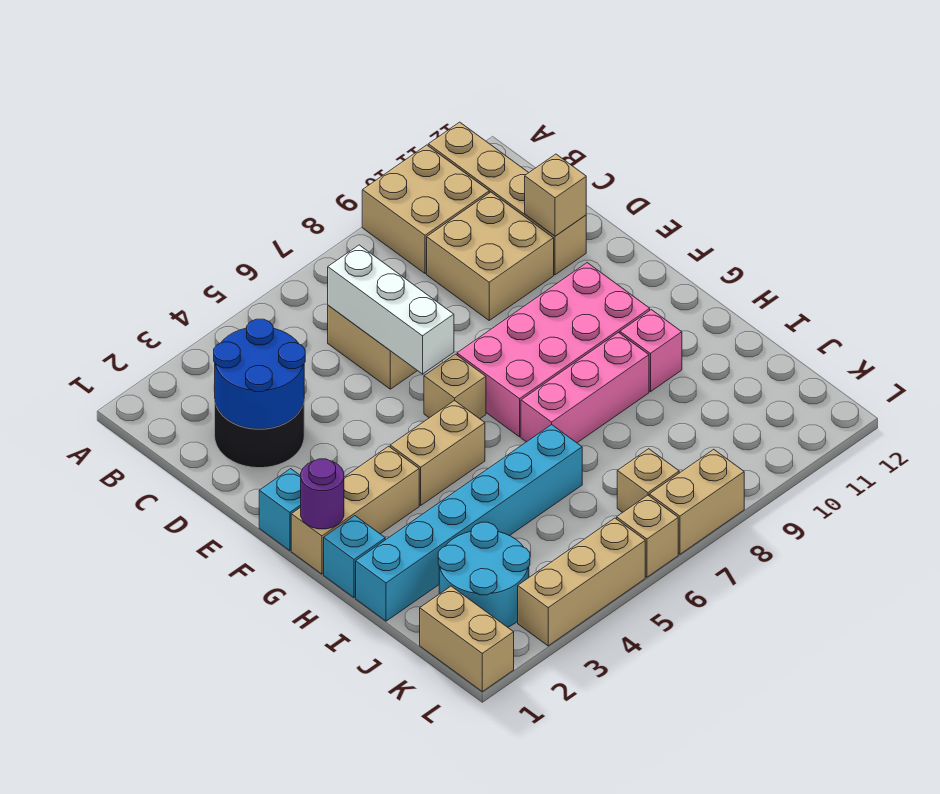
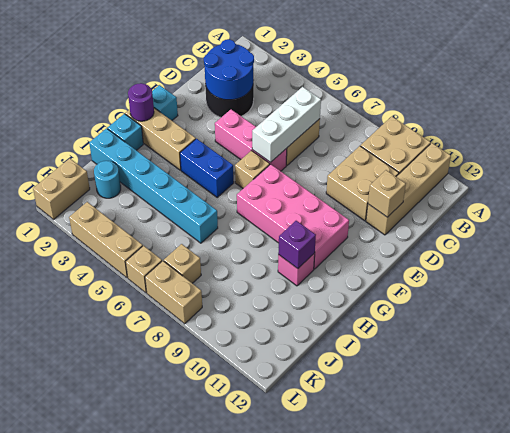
tan 1x2 brick [390,400,485,505] -> blue 1x2 brick [180,139,234,197]
pink 1x3 brick [521,333,649,443] -> pink 1x3 brick moved to [215,110,287,171]
none -> purple 1x1 brick [278,221,316,269]
cyan 2x2 round brick [438,522,530,627] -> cyan 1x1 round brick [94,161,121,198]

